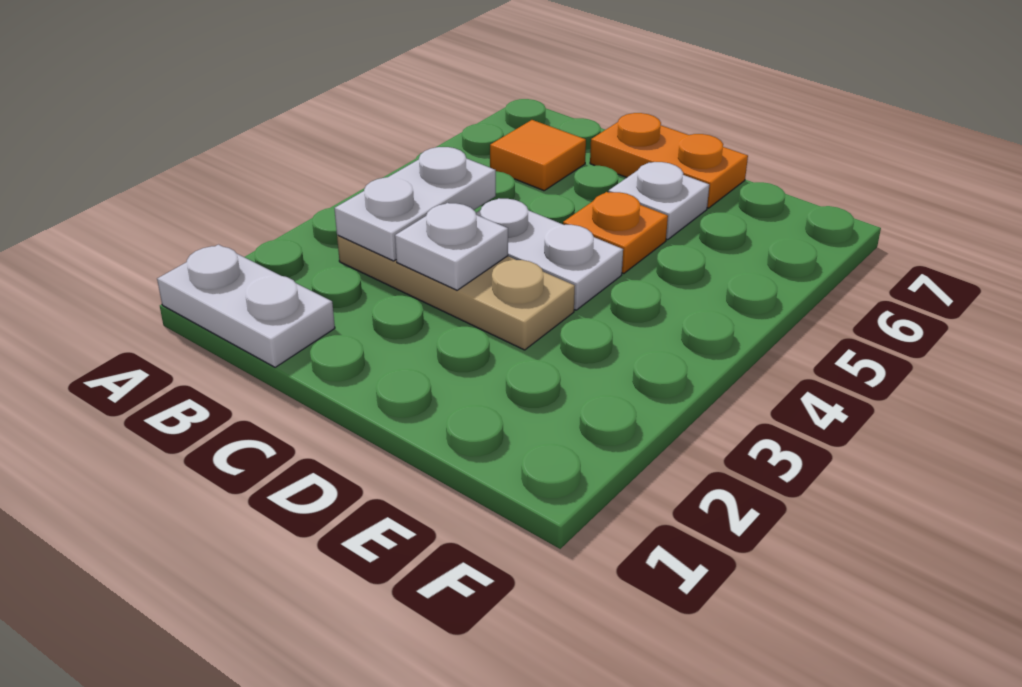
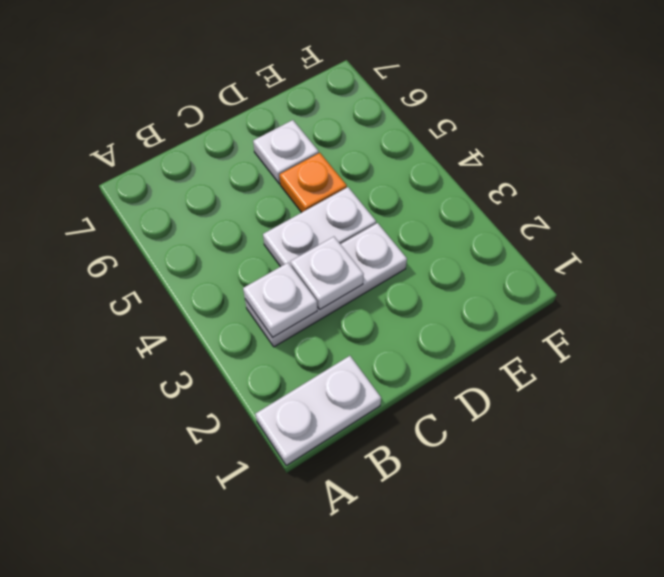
tan 1x3 plate [337,235,575,350] -> white 1x3 plate [245,223,407,347]
white 1x2 plate [334,147,496,261] -> white 1x1 plate [243,263,317,337]
orange 1x1 tile [490,120,586,191] -> none
orange 1x2 plate [590,113,748,208] -> none

